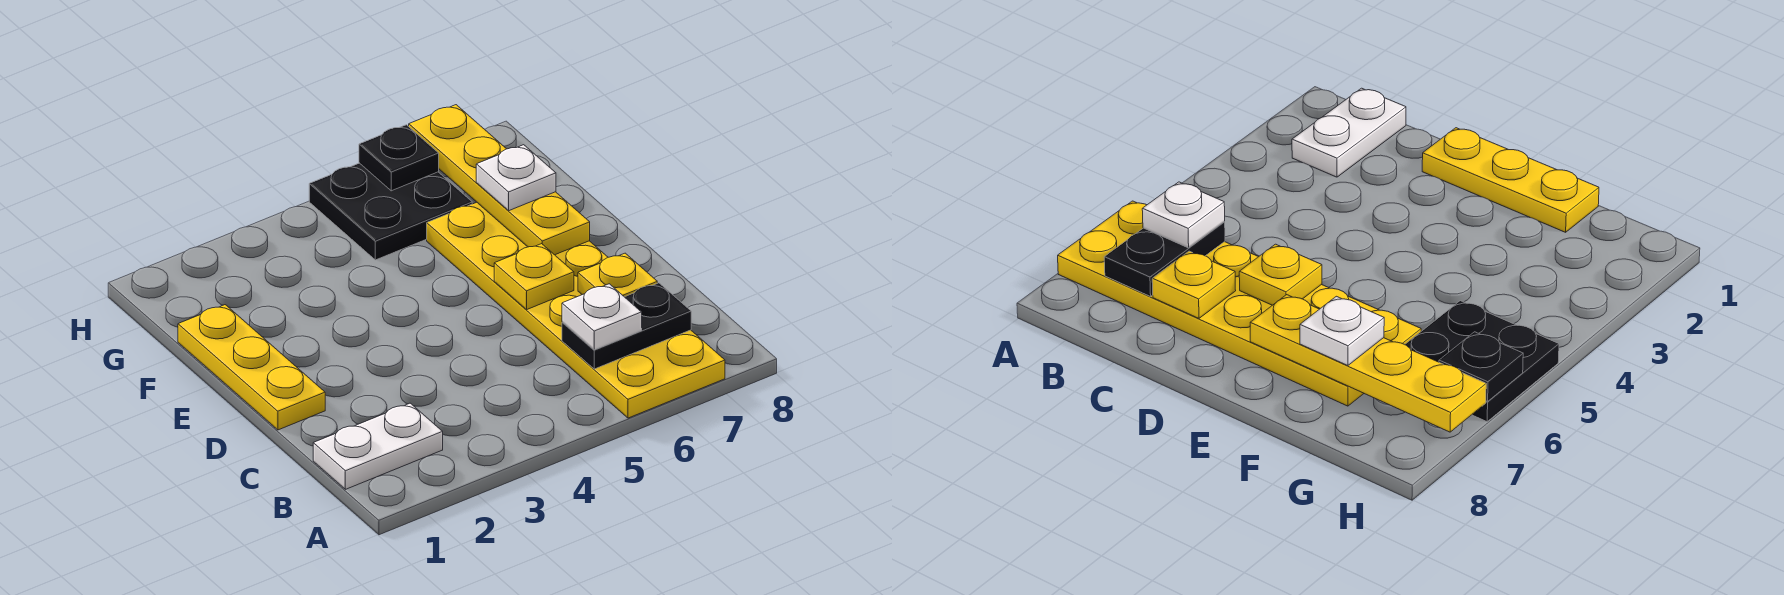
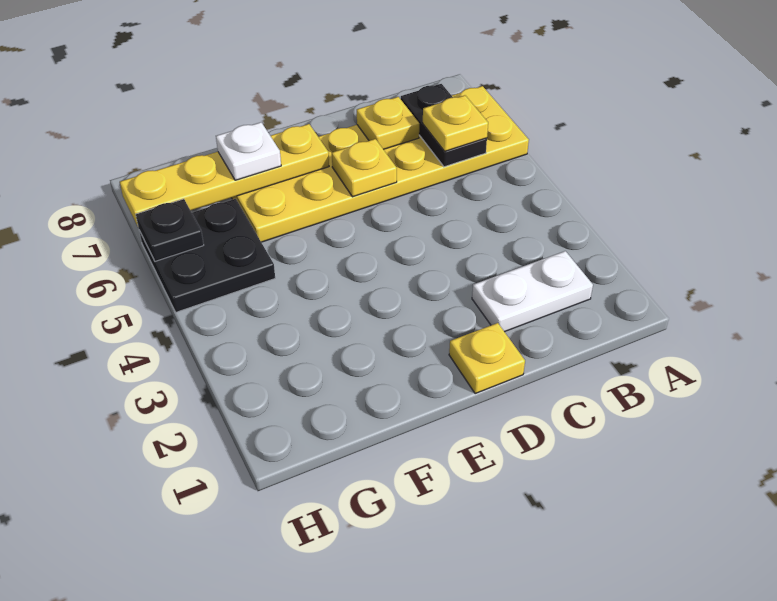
white 1x2 plate [313,403,443,489] -> white 1x2 plate turned to [472,251,593,332]
white 1x1 plate [562,284,642,350] -> yellow 1x1 plate [423,95,488,151]
yellow 1x3 plate [178,305,325,430] -> yellow 1x1 plate [449,323,525,394]

